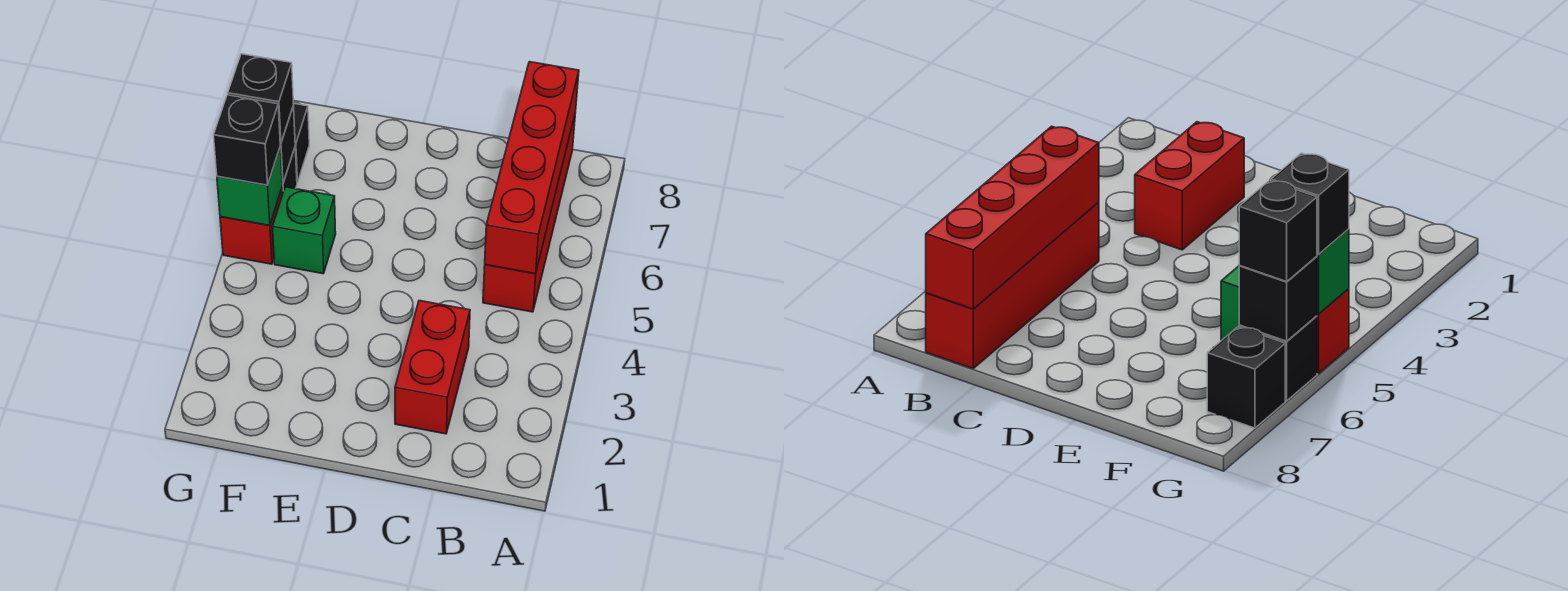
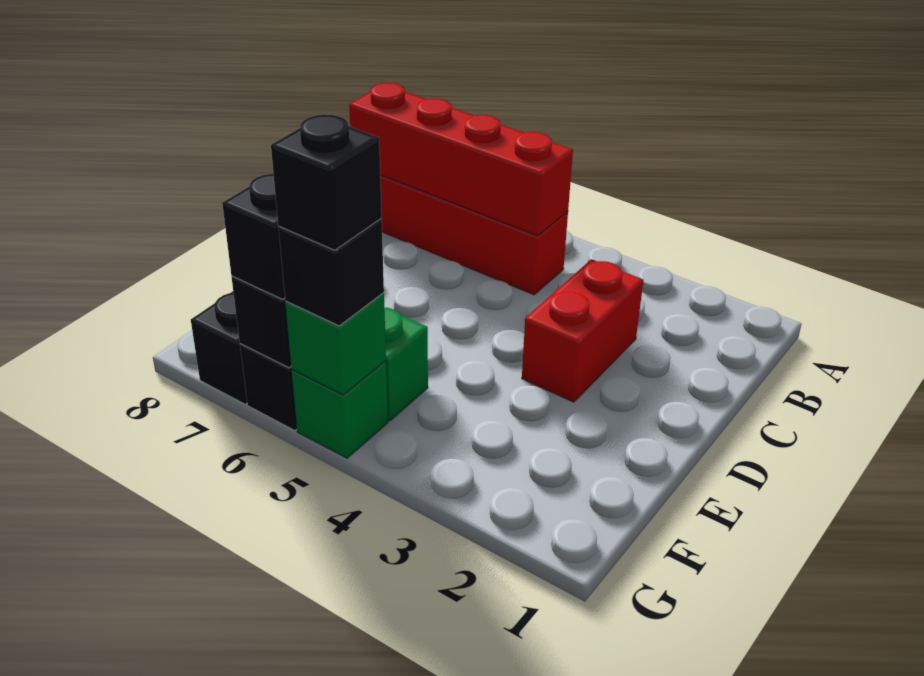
red 1x2 brick [395,301,470,434] -> red 1x2 brick turned to [522,259,644,402]
red 1x1 brick [220,188,283,264] -> green 1x1 brick [292,361,388,458]
none -> black 1x1 brick [271,114,382,250]

